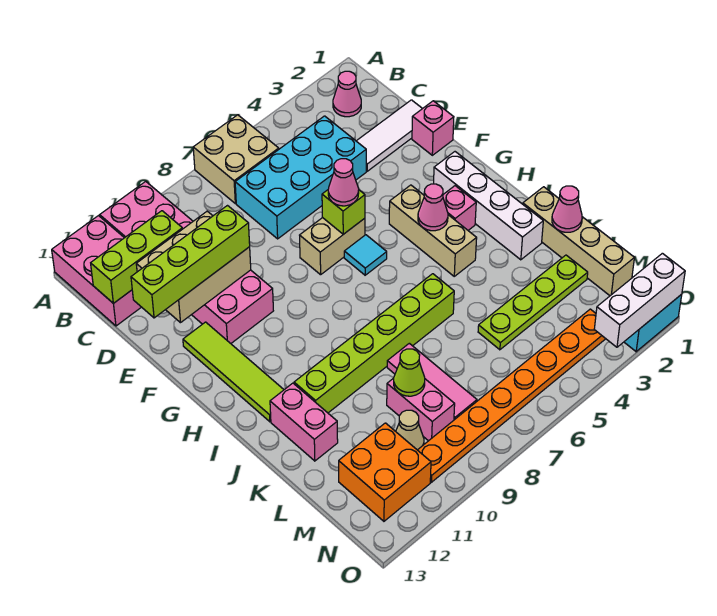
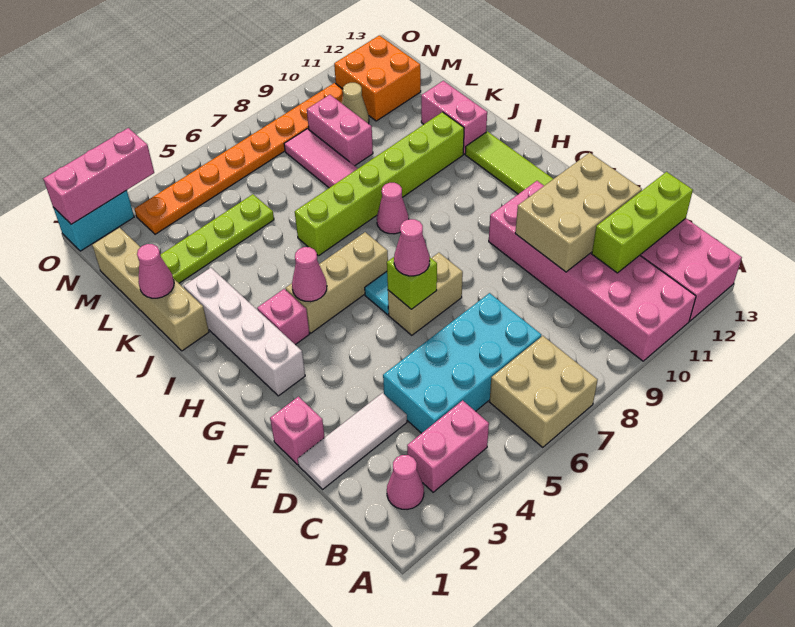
none -> pink 1x2 brick [407,400,489,492]
lime 1x4 brick [131,206,250,318] -> none
tan 1x3 brick [389,185,477,276] -> tan 1x3 brick turned to [286,232,388,333]
none -> pink 1x1 cone [377,183,409,234]
lime 1x1 cone [394,349,425,396] -> none
white 1x3 brick [594,253,685,347] -> pink 1x3 brick [43,128,154,224]

